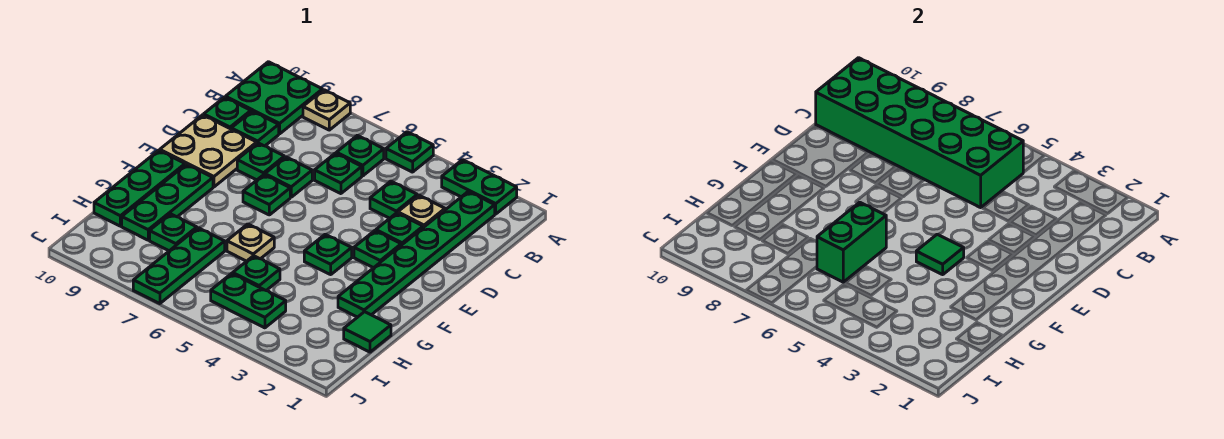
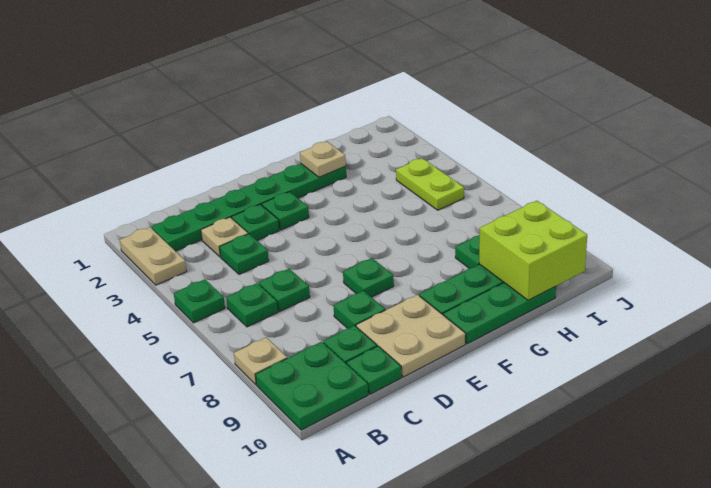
green 1x2 plate [442,160,517,214] -> tan 1x2 plate [120,227,187,285]
green 2x6 brick [816,58,1023,208] -> none
green 1x1 plate [265,157,312,197] -> none
green 1x1 plate [304,234,352,275] -> none
green 1x1 tile [916,234,964,275] -> none
tan 1x1 plate [227,224,274,261] -> tan 1x1 plate moved to [300,141,346,177]
green 1x2 brick [817,202,886,282] -> none
green 1x1 tile [344,312,391,352] -> none
green 1x1 plate [233,256,280,290] -> none
green 1x3 plate [133,228,225,304] -> none
none -> lime 2x2 brick [479,201,587,300]
green 1x2 plate [211,273,286,328] -> lime 1x2 plate [396,158,464,210]

